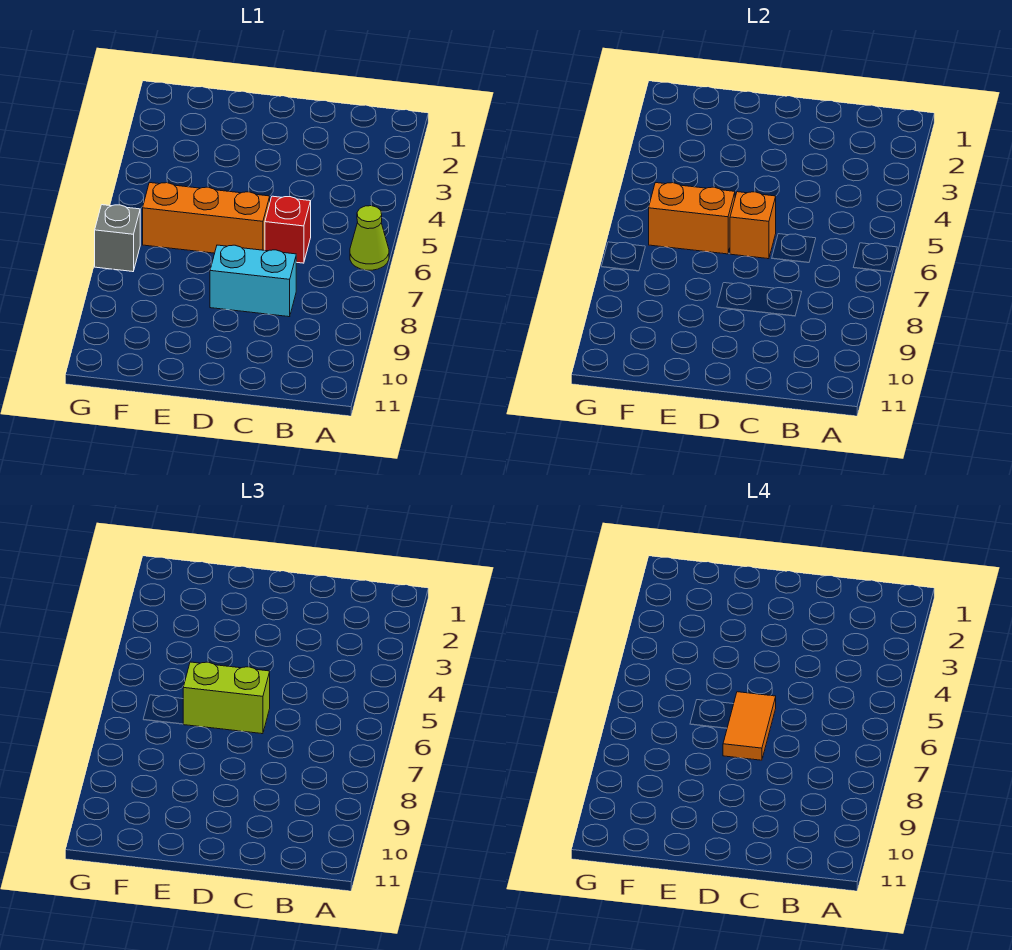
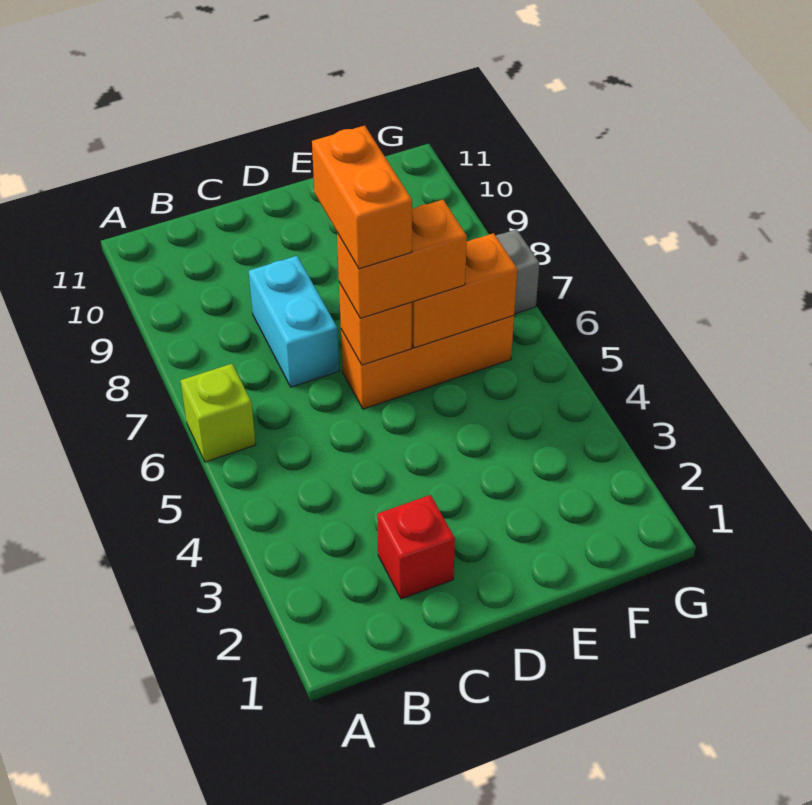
lime 1x1 cone [350,206,389,270] -> lime 1x1 brick [180,364,256,462]
red 1x1 brick [265,196,311,263] -> red 1x1 brick moved to [377,495,455,599]
cyan 1x2 brick [210,245,296,317] -> cyan 1x2 brick turned to [249,256,339,387]
lime 1x2 brick [183,662,270,734] -> orange 1x2 brick [337,200,467,318]
orange 1x2 tile [723,692,776,760] -> orange 1x2 brick [312,126,412,269]

